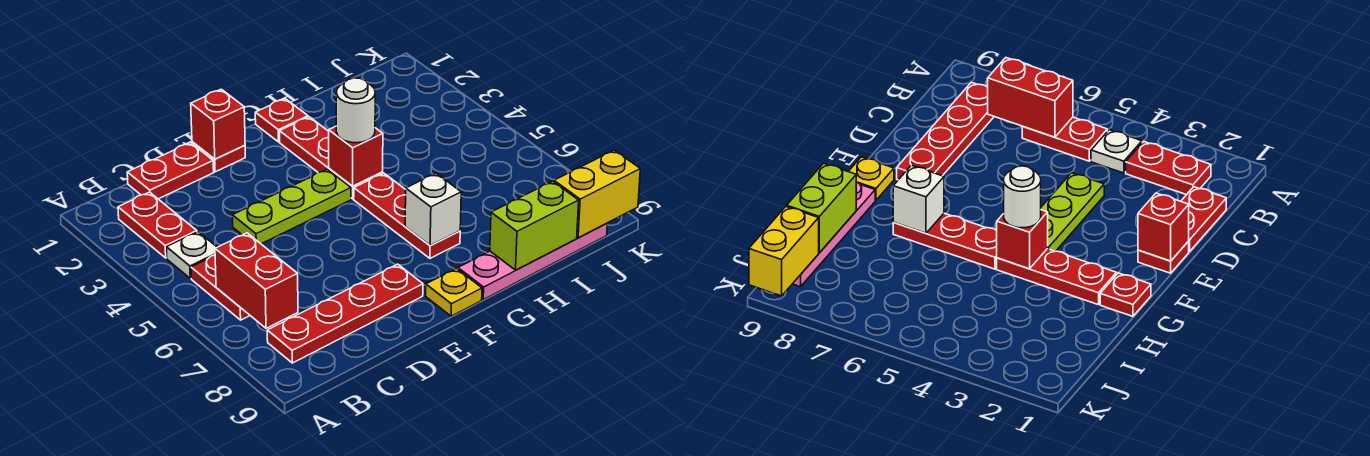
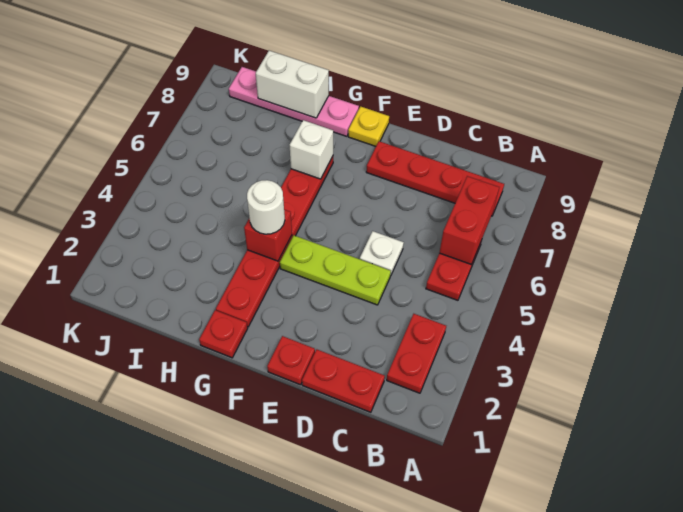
white 1x1 plate [166,232,217,278] -> white 1x1 plate moved to [360,231,404,276]
red 1x1 brick [191,89,245,159] -> none
lime 1x2 brick [490,181,579,270] -> white 1x2 brick [256,51,329,118]
yellow 1x2 brick [554,150,640,238] -> none

